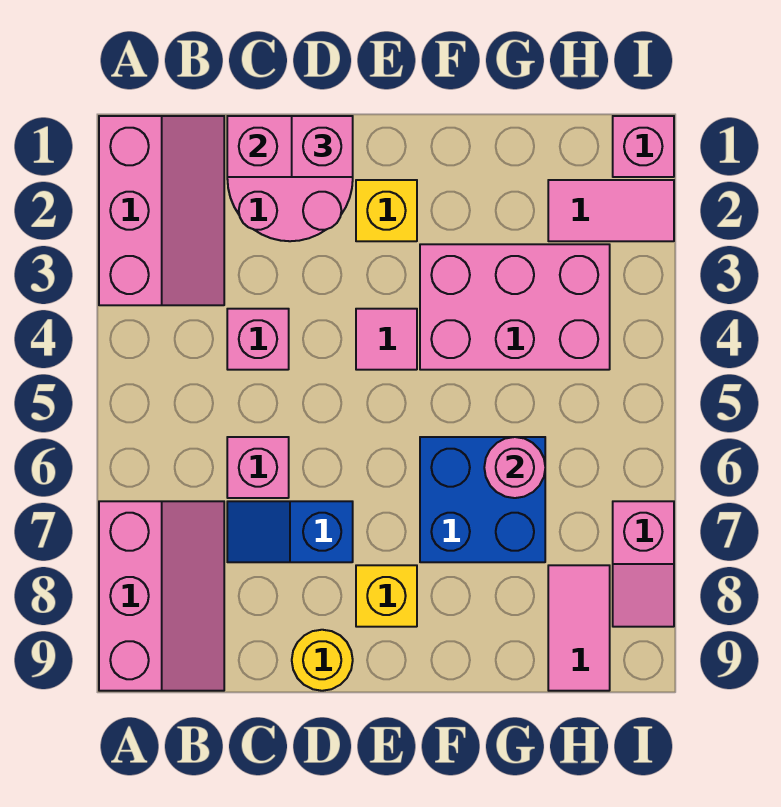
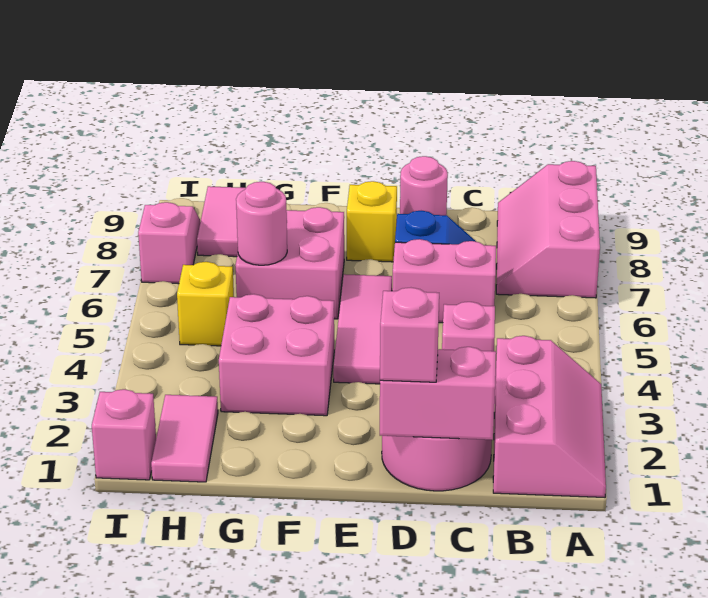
pink 2x3 slope [99,116,224,305] -> pink 2x3 slope turned to [493,336,606,497]
pink 1x1 brick [227,437,289,498] -> pink 1x2 brick [392,239,496,323]
yellow 1x1 round brick [292,630,353,691] -> pink 1x1 round brick [400,156,448,215]
yellow 1x1 brick [356,180,417,241] -> yellow 1x1 brick moved to [177,262,234,346]
pink 1x1 tile [356,309,417,370] -> pink 1x3 tile [333,274,392,384]
pink 2x3 brick [420,244,610,370] -> pink 2x2 brick [219,294,334,416]
blue 2x2 brick [420,437,545,562] -> pink 2x2 brick [235,207,344,319]
pink 1x2 tile [548,180,674,241] -> pink 1x2 tile turned to [151,395,218,482]

